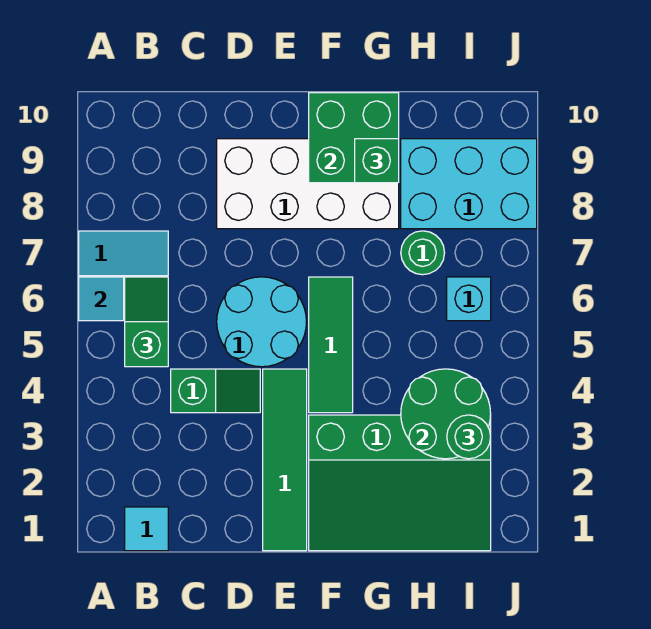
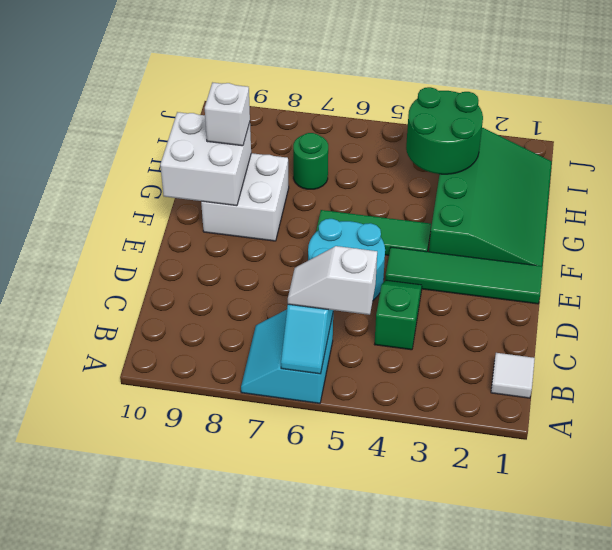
cyan 1x1 tile [125,507,168,551] -> white 1x1 tile [491,353,535,398]
green 1x2 slope [125,277,168,367] -> white 1x2 slope [288,246,377,315]
white 2x4 brick [217,139,399,229] -> white 2x2 brick [201,153,289,241]
green 2x2 brick [309,93,399,183] -> white 2x2 brick [160,112,251,206]
green 1x1 brick [355,139,399,183] -> white 1x1 brick [205,83,250,146]
cyan 2x3 brick [401,139,537,229] -> none
green 1x1 round brick [447,415,491,459] -> none
cyan 1x1 brick [447,277,491,321] -> none

